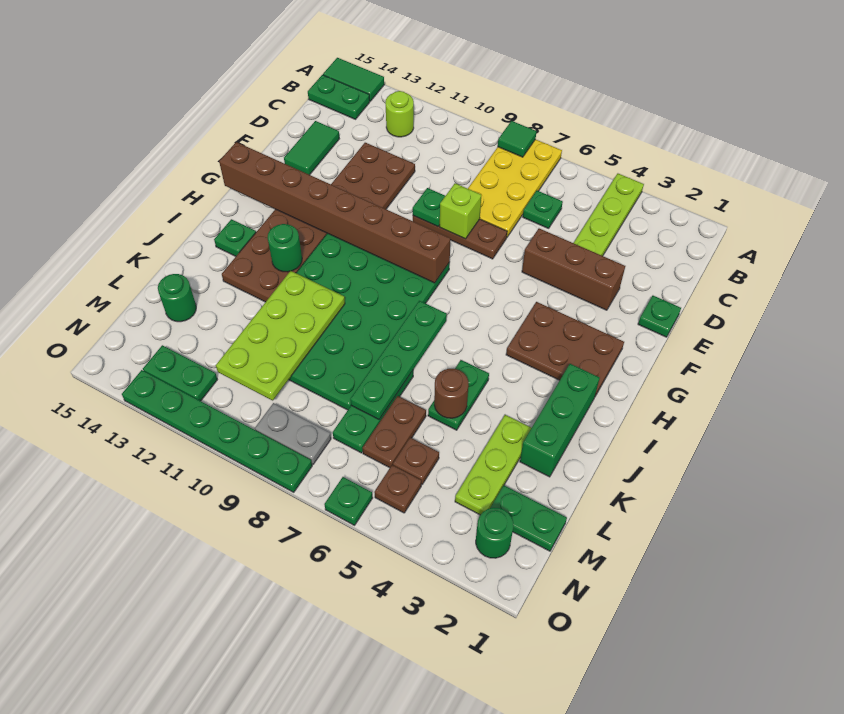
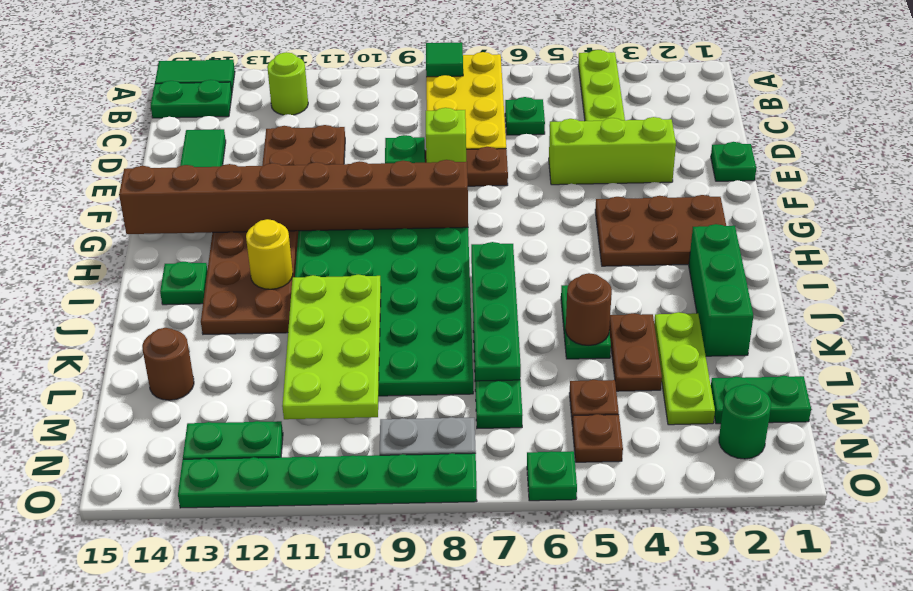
brown 1x3 brick [522,228,625,310] -> lime 1x3 brick [549,117,676,185]
green 1x1 round brick [268,224,302,272] -> yellow 1x1 round brick [246,219,293,289]
brown 1x2 plate [363,396,426,468] -> brown 1x2 plate moved to [609,313,662,391]
green 1x1 round brick [158,274,196,322] -> brown 1x1 round brick [142,328,194,400]

